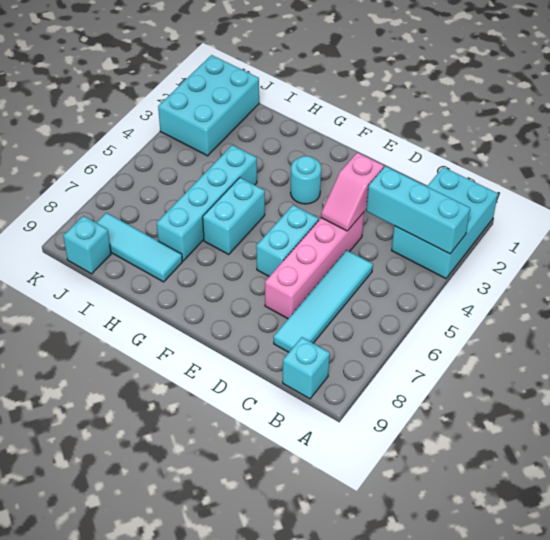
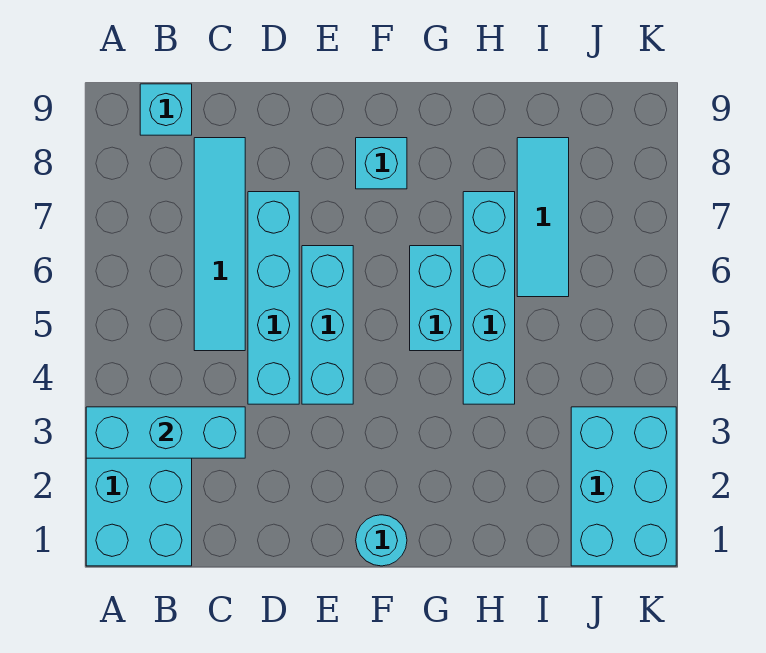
pink 1x2 slope [321,152,384,231] -> none
pink 1x4 brick [265,212,364,319] -> cyan 1x4 brick [248,192,299,404]
cyan 1x2 brick [256,205,319,276] -> cyan 1x3 brick [302,246,353,404]
cyan 1x1 round brick [290,156,321,204] -> cyan 1x1 round brick moved to [356,515,407,566]
cyan 1x3 tile [96,213,182,282] -> cyan 1x3 tile turned to [517,138,569,297]
cyan 1x1 brick [63,216,111,274] -> cyan 1x1 brick moved to [356,138,407,189]

